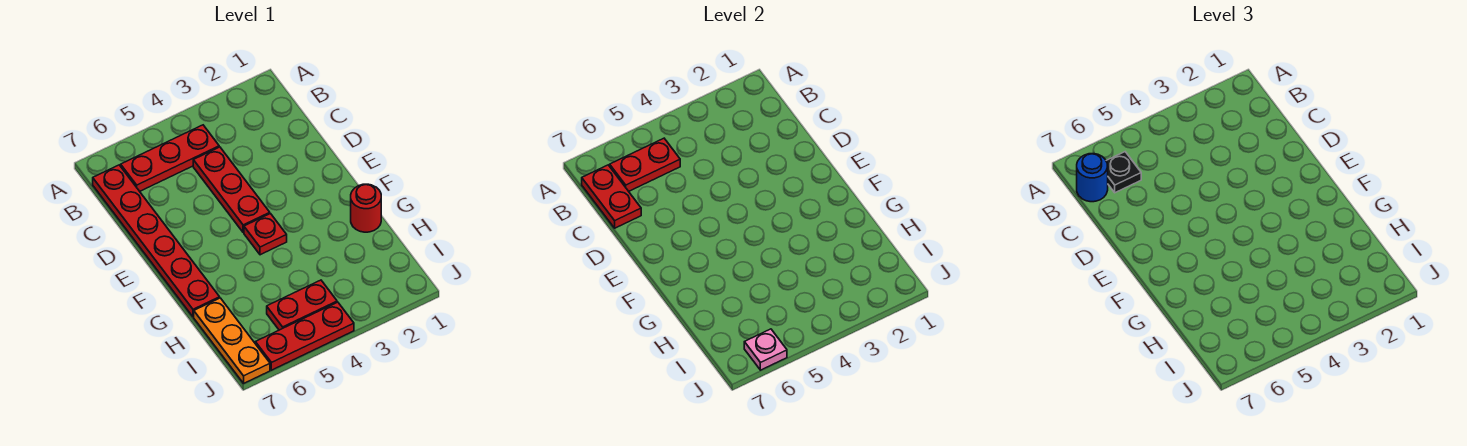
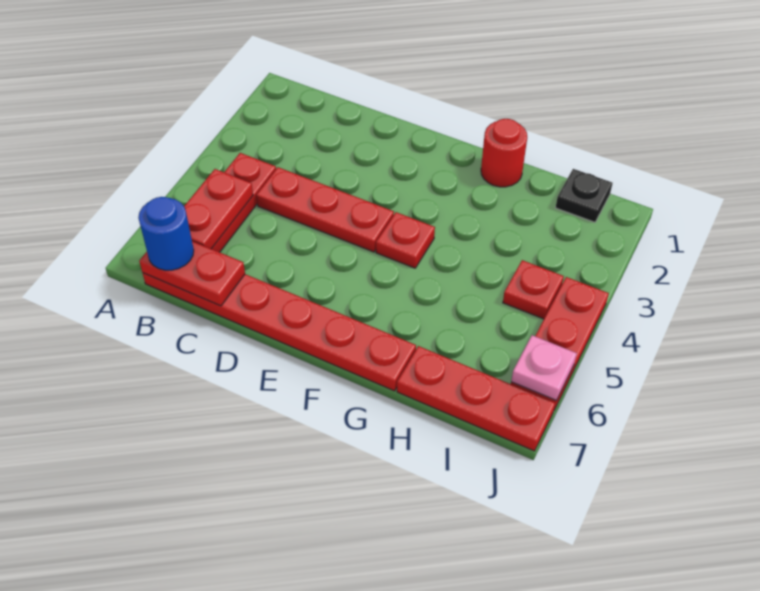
black 1x1 plate [1106,152,1141,193] -> black 1x1 plate moved to [556,169,612,222]
orange 1x3 plate [194,298,270,383] -> red 1x3 plate [397,346,555,451]
red 1x2 plate [267,280,337,330] -> red 1x1 plate [503,260,564,319]

